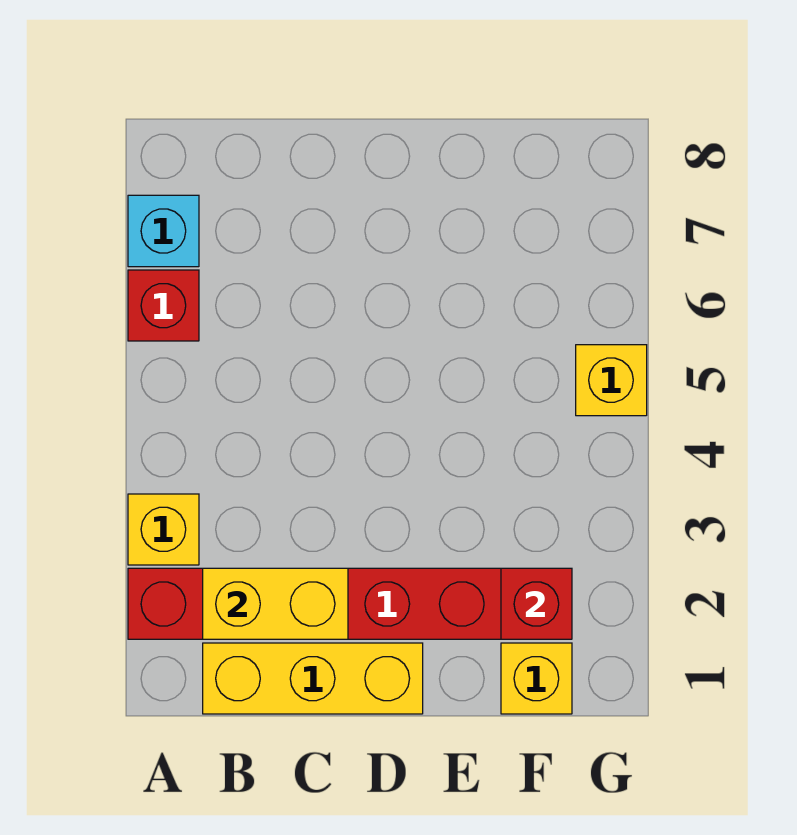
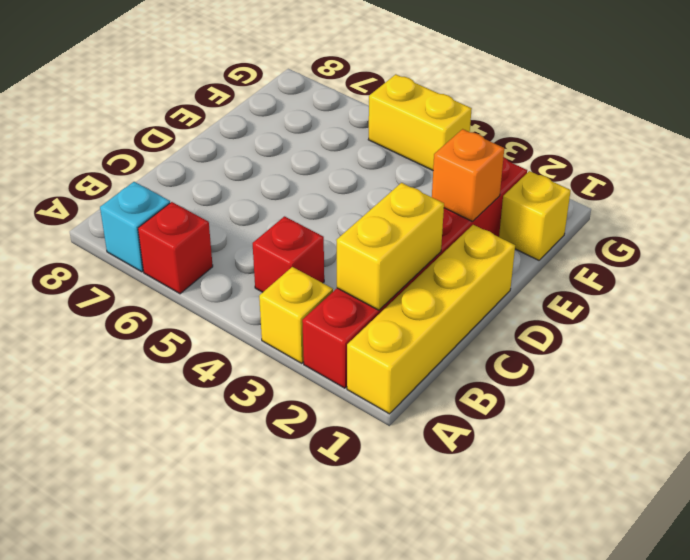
yellow 1x3 brick [203,643,423,714] -> yellow 1x4 brick [347,225,515,414]
none -> orange 1x1 brick [432,129,504,222]
red 1x1 brick [501,568,572,639] -> red 1x1 brick moved to [253,216,324,292]
yellow 1x1 brick [576,345,647,416] -> yellow 1x2 brick [368,74,472,170]

